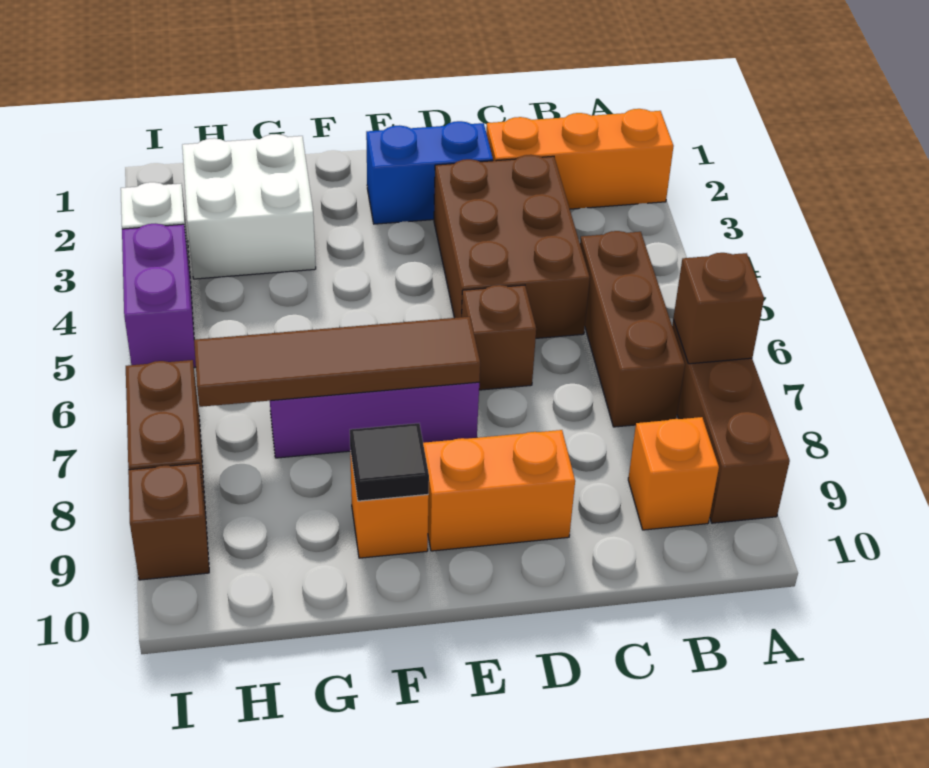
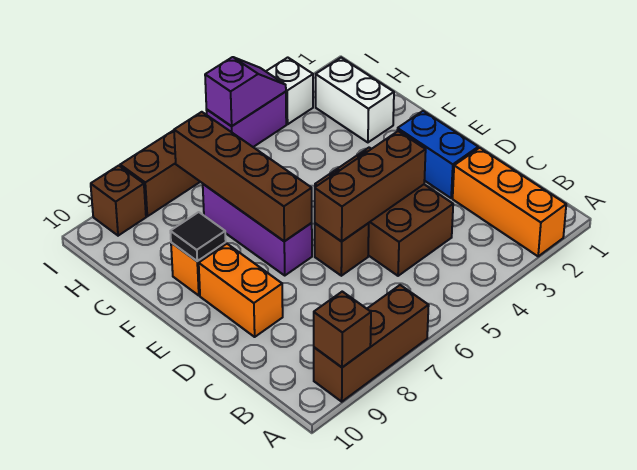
brown 1x1 brick [673,253,764,364] -> brown 1x1 brick moved to [314,292,371,367]
brown 1x3 brick [580,231,685,427] -> brown 1x3 brick moved to [315,131,426,241]
orange 1x1 brick [628,417,719,530] -> none
brown 2x3 brick [434,155,590,338] -> brown 2x3 brick turned to [315,148,453,276]
brown 1x4 tile [194,317,480,407] -> brown 1x4 brick [174,112,312,241]
white 2x2 brick [182,134,316,279] -> white 1x2 brick [316,58,394,142]
none -> purple 1x2 slope [205,57,286,126]

